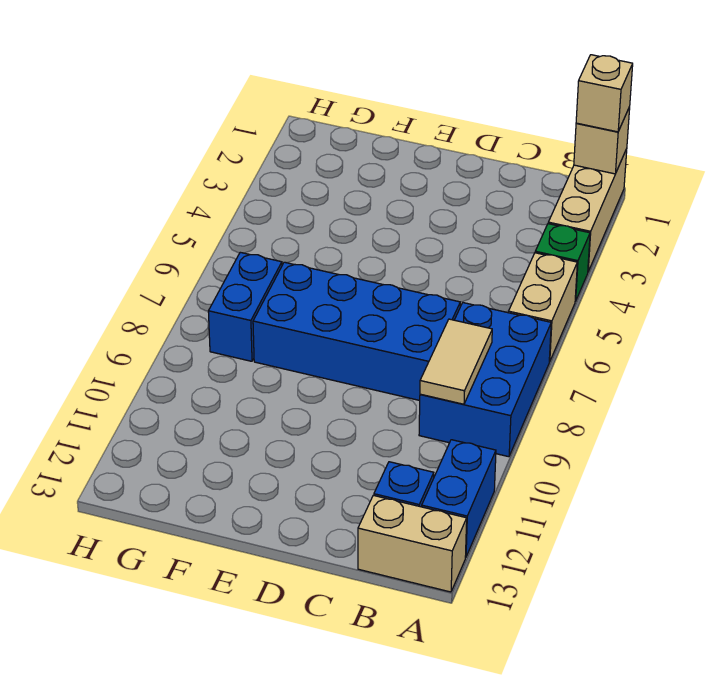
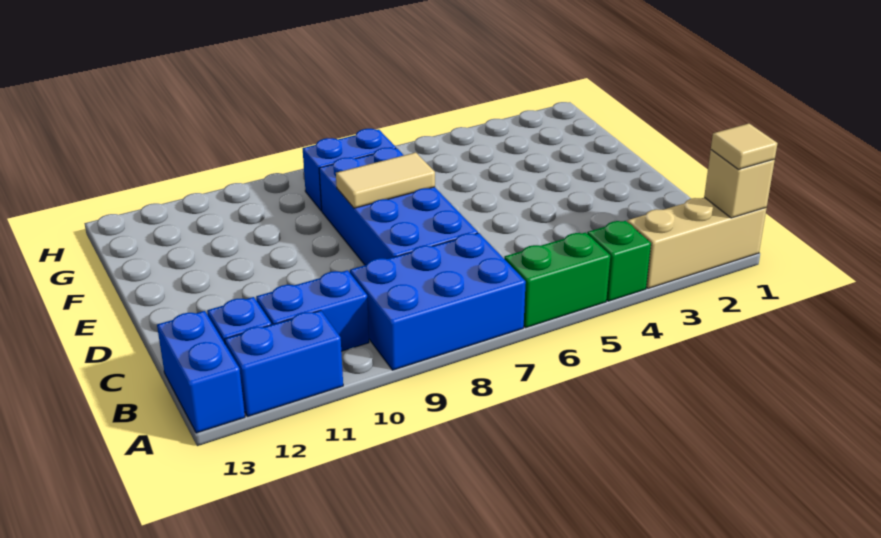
tan 1x1 brick [576,55,633,132] -> tan 1x1 tile [711,124,778,169]
tan 1x2 brick [508,253,577,362] -> green 1x2 brick [504,233,610,328]
tan 1x2 brick [358,495,467,592] -> blue 1x2 brick [157,311,245,433]
tan 1x2 tile [420,319,492,404] -> tan 1x2 tile moved to [336,153,435,208]
none -> blue 1x2 brick [256,270,369,351]

